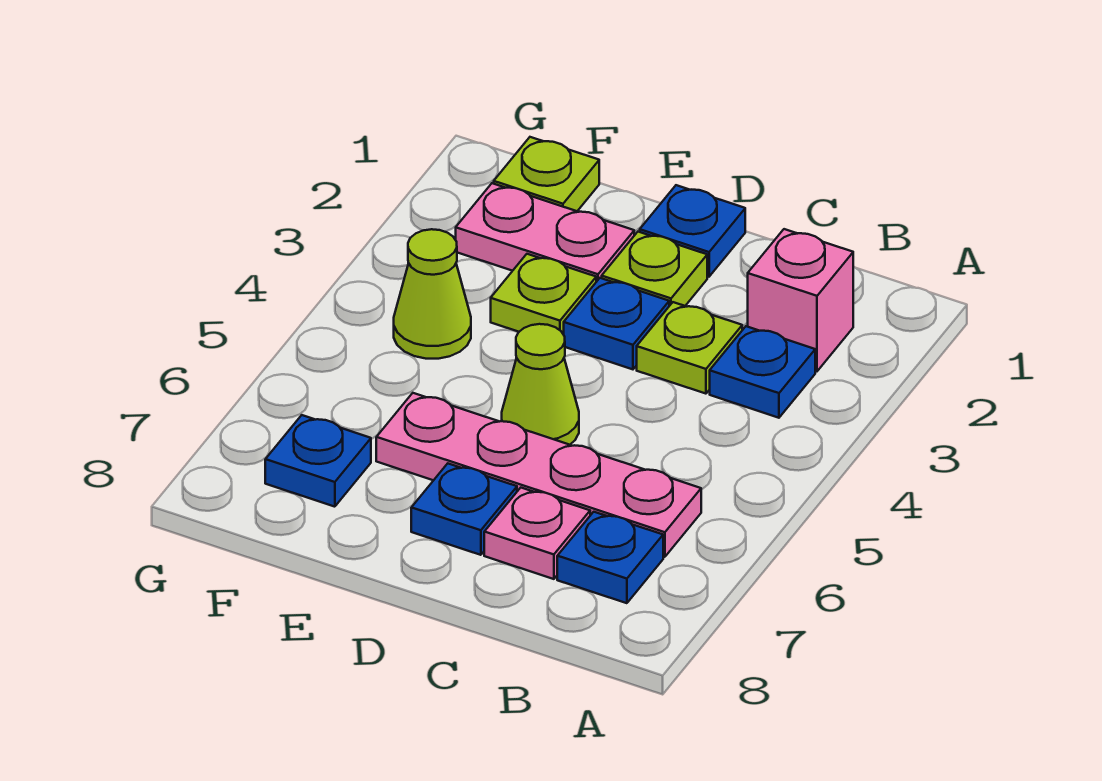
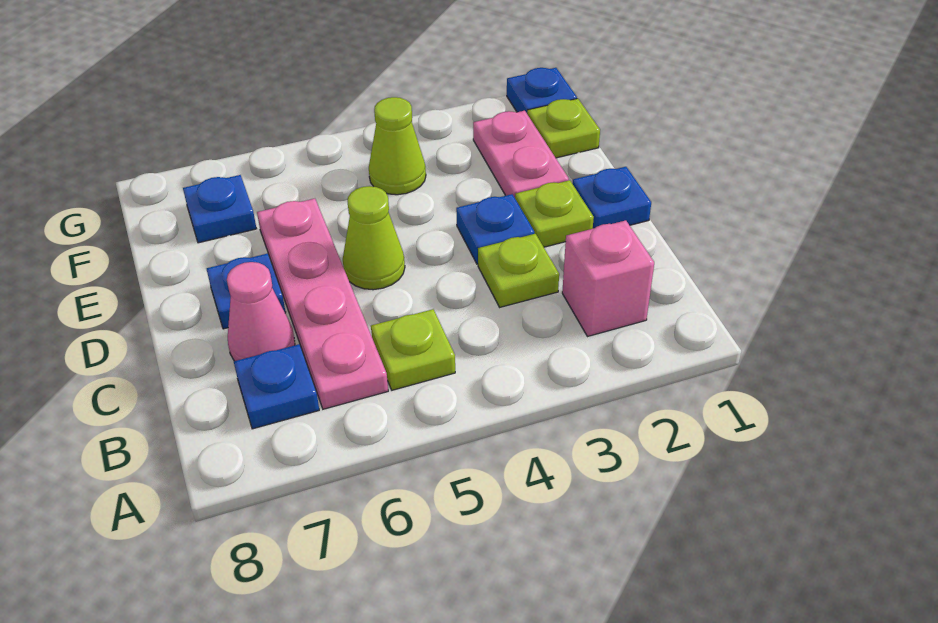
blue 1x1 plate [710,326,815,418] -> blue 1x1 plate moved to [507,68,577,113]
pink 1x1 plate [484,488,590,579] -> pink 1x1 cone [227,262,295,361]
lime 1x1 plate [491,254,596,335] -> lime 1x1 plate moved to [371,309,455,390]

